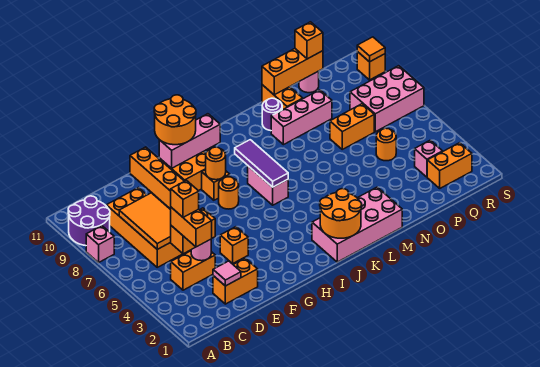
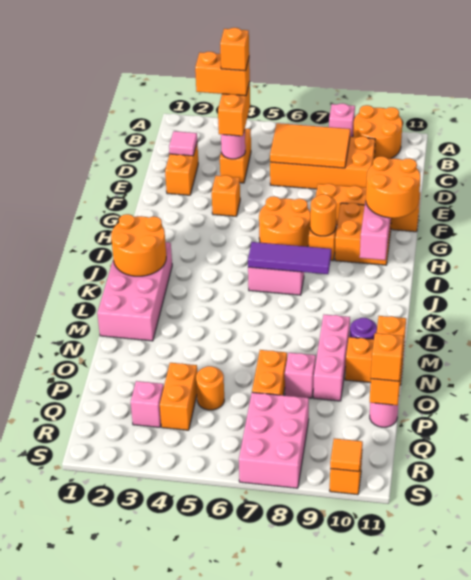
purple 2x2 round brick [68,196,110,246] -> orange 2x2 round brick [353,105,402,159]
orange 1x1 round brick [219,177,239,209] -> orange 2x2 round brick [259,196,310,247]
none -> pink 1x1 brick [285,353,316,398]
orange 1x2 brick [427,143,472,188] -> orange 1x2 brick moved to [160,363,197,430]

